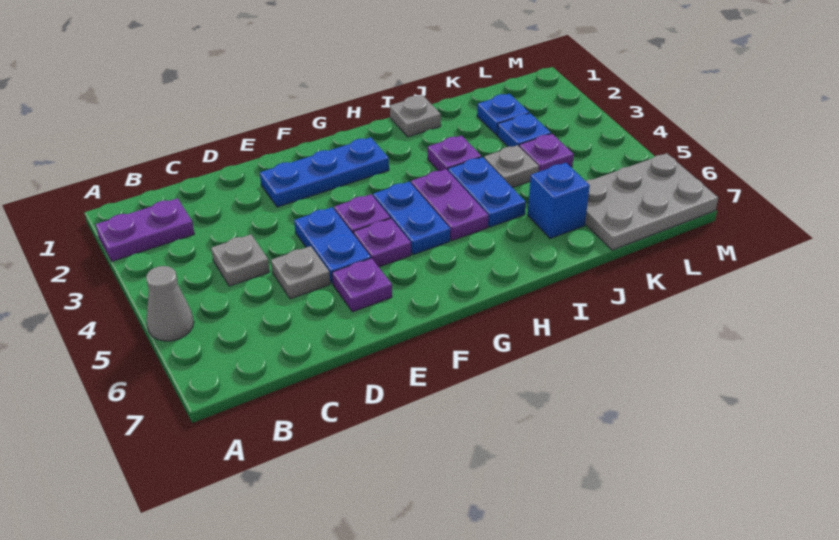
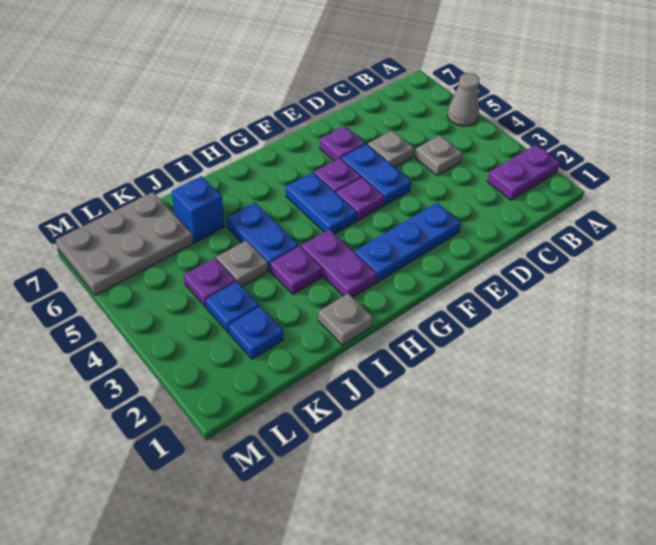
purple 1x2 plate [411,169,488,241] -> purple 1x2 plate moved to [301,229,377,297]

